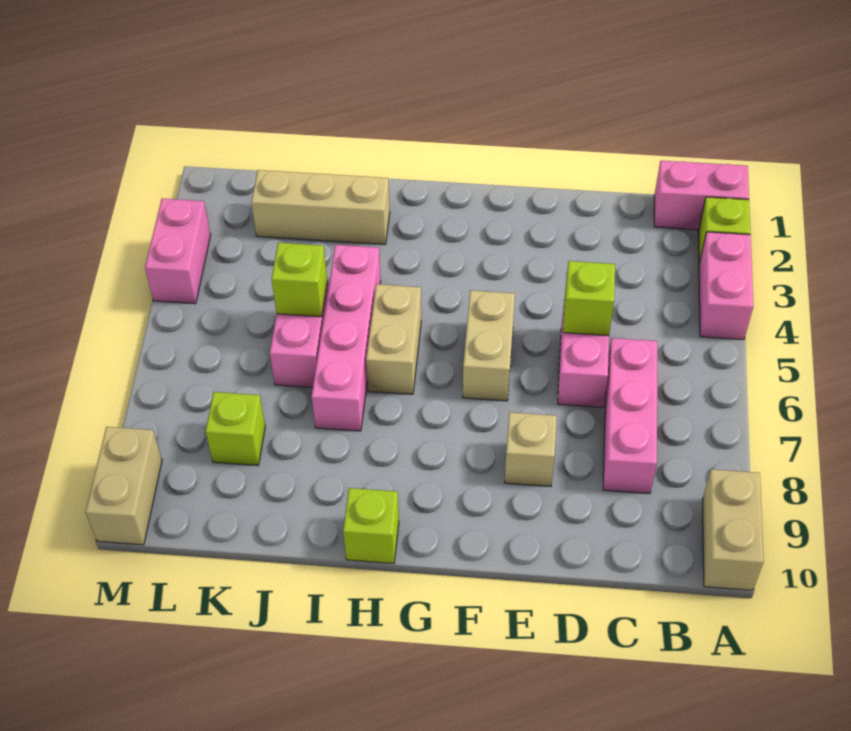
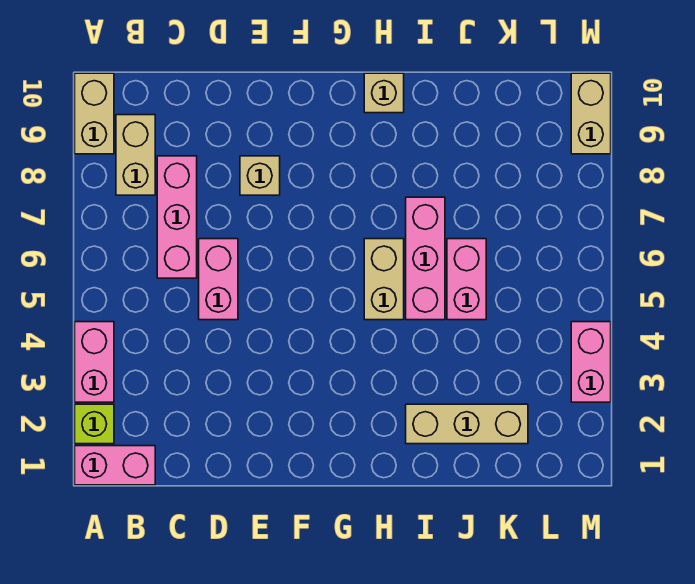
lime 1x1 brick [563,261,615,336] -> none
tan 1x2 brick [463,290,515,401] -> tan 1x2 brick moved to [116,115,155,195]
lime 1x1 brick [343,488,399,564] -> tan 1x1 brick [364,73,404,113]
pink 1x4 brick [312,245,381,431] -> pink 1x3 brick [406,197,445,320]
lime 1x1 brick [271,243,327,317] -> none
lime 1x1 brick [206,392,265,466] -> none

